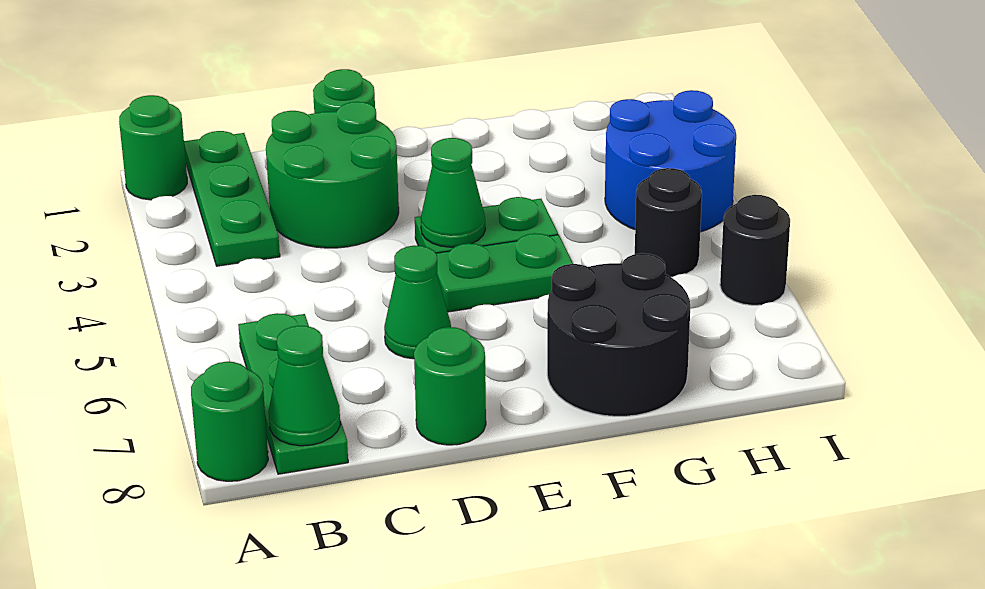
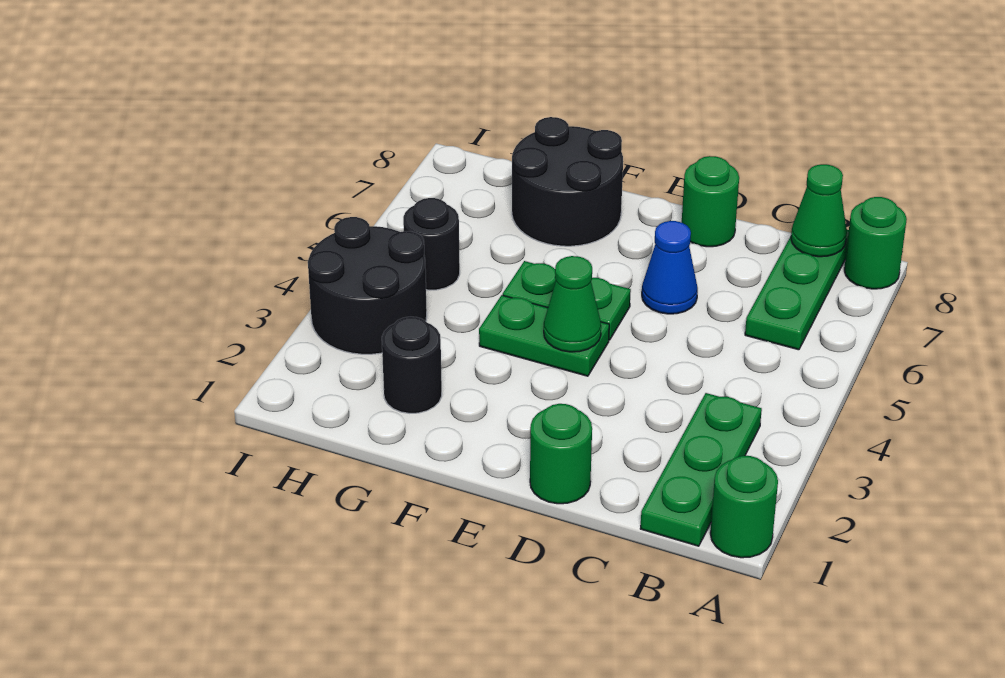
green 2x2 round brick [266,102,399,248] -> none
green 1x1 cone [384,246,451,359] -> blue 1x1 cone [642,221,698,314]
blue 2x2 round brick [605,90,736,232] -> black 2x2 round brick [308,217,427,354]
black 1x1 round brick [720,195,790,305] -> black 1x1 round brick moved to [382,317,442,413]

